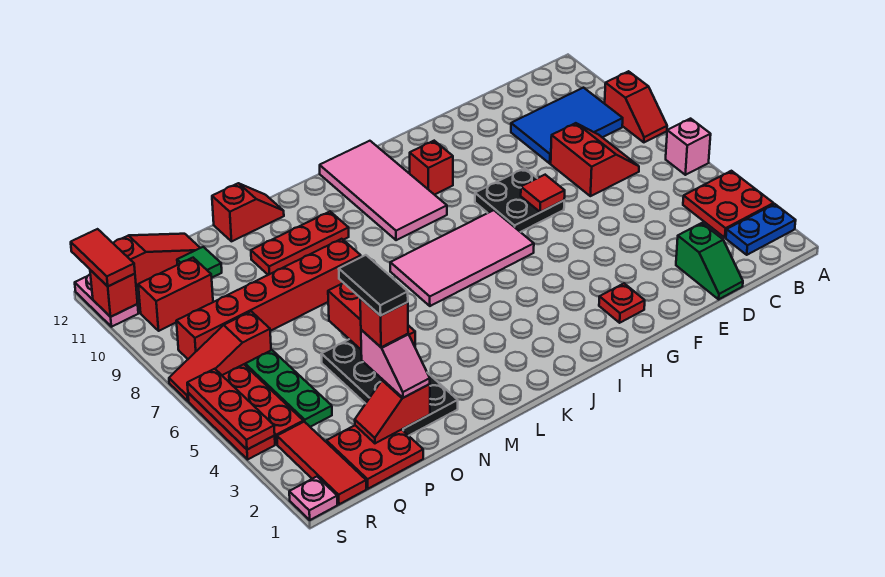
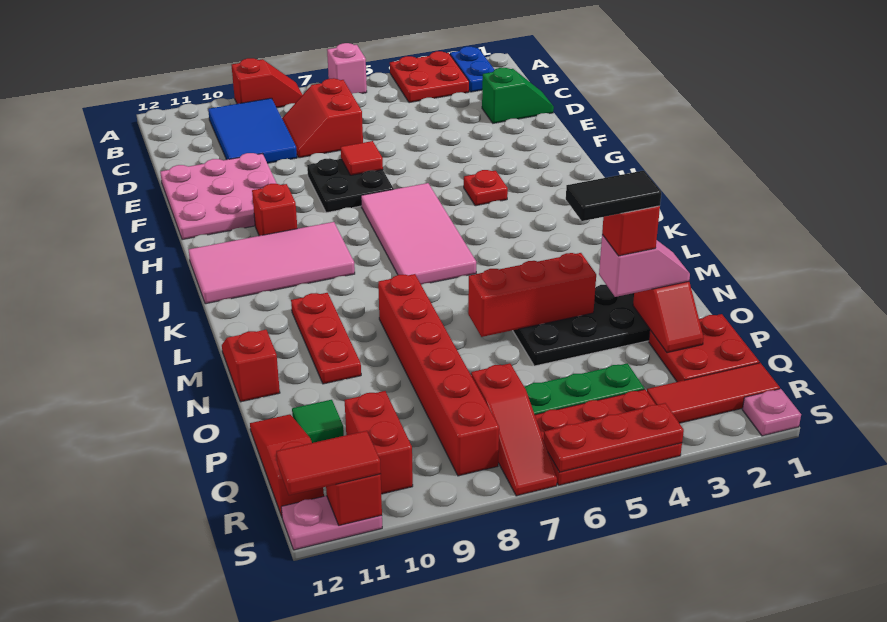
red 2x2 slope [551,123,639,196] -> red 2x2 slope turned to [282,78,363,158]
none -> pink 3x3 plate [160,153,277,240]
red 1x1 plate [599,283,645,323] -> red 1x1 plate moved to [464,170,508,206]

